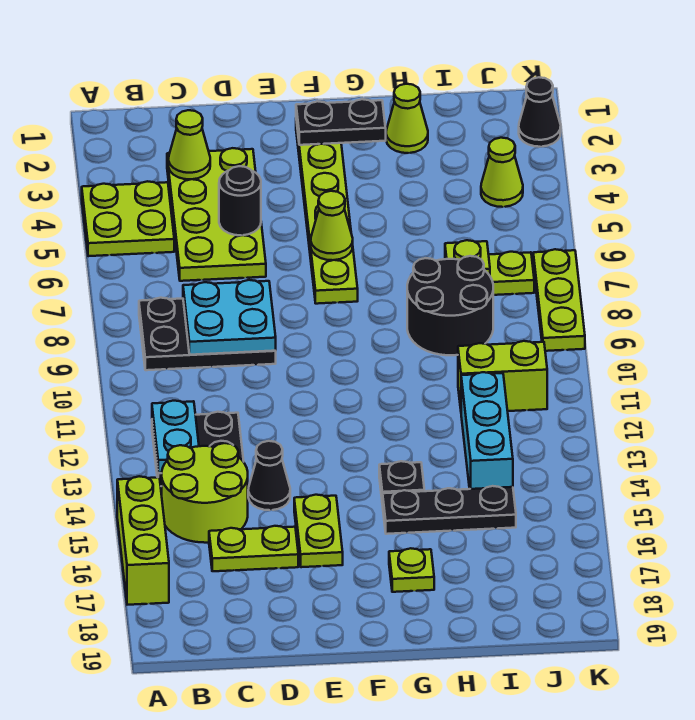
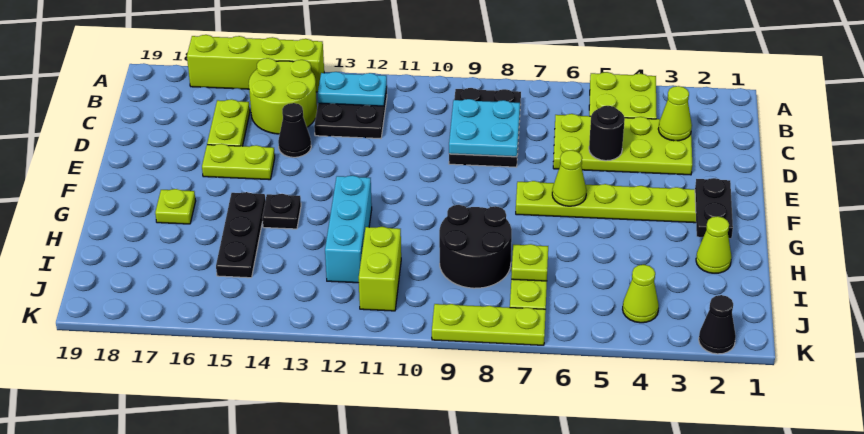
lime 1x3 brick [117,476,169,605] -> lime 1x4 brick [187,35,324,92]
cyan 1x3 brick [461,372,513,489] -> cyan 1x3 brick turned to [325,175,372,283]

